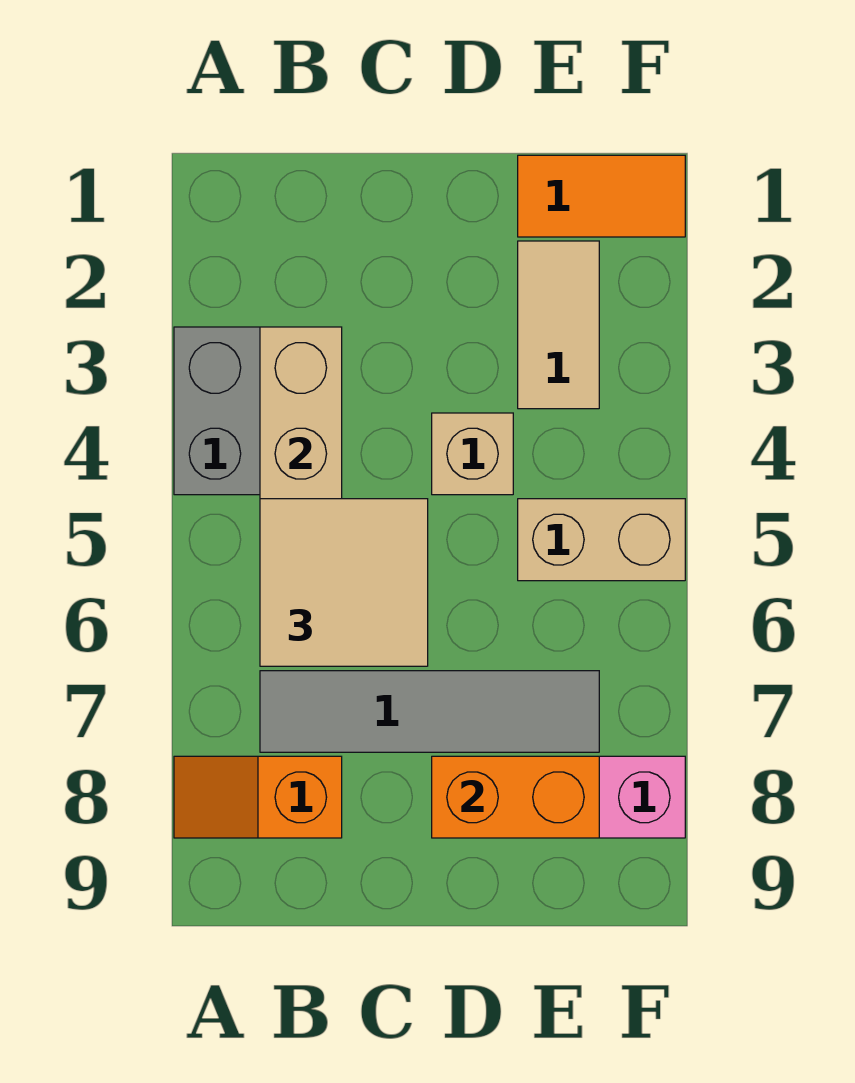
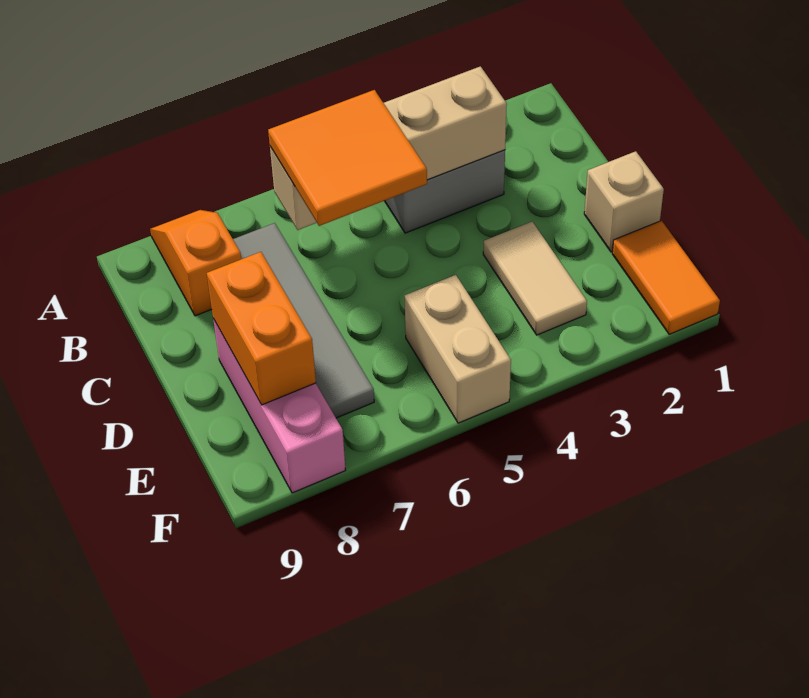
tan 2x2 tile [260,499,428,666] -> orange 2x2 tile [268,90,427,226]
tan 1x1 brick [432,413,513,495] -> tan 1x1 brick moved to [584,151,664,252]
tan 1x2 tile [518,241,599,409] -> tan 1x2 tile turned to [483,222,587,335]

